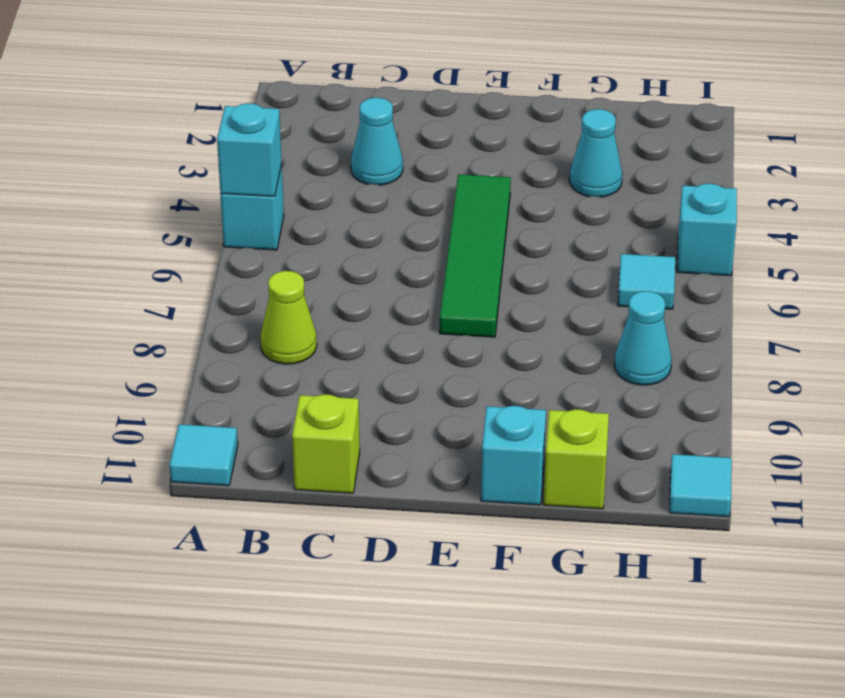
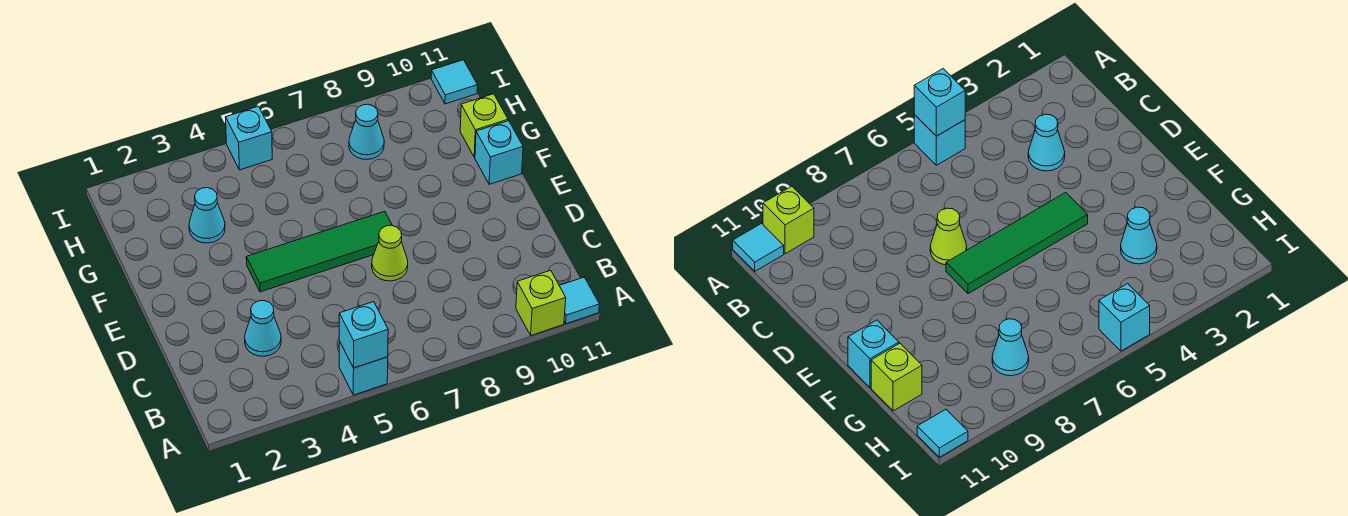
lime 1x1 cone [261,271,317,364] -> lime 1x1 cone moved to [372,225,408,281]
lime 1x1 brick [292,394,360,493] -> lime 1x1 brick moved to [516,270,566,335]
cyan 1x1 tile [618,254,675,309] -> none

